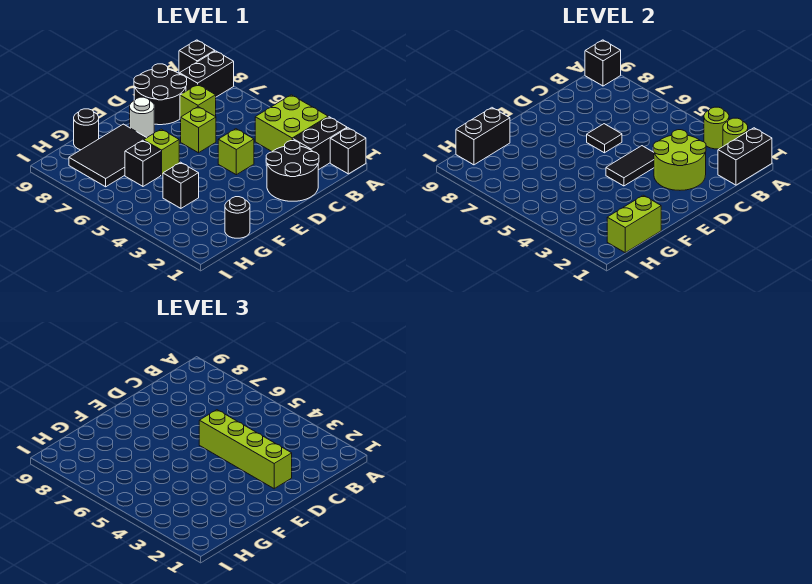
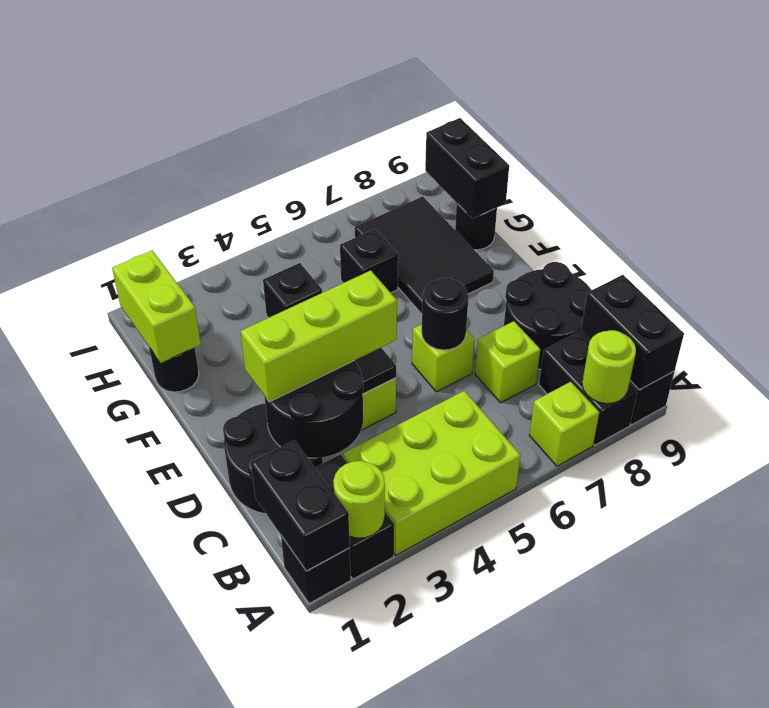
lime 2x2 brick [255,95,328,151] -> lime 2x3 brick [343,391,520,555]
lime 1x1 round brick [704,107,729,149] -> lime 1x1 round brick moved to [582,330,636,404]
black 1x1 brick [585,40,621,86] -> black 1x2 brick [581,275,684,390]
lime 2x2 round brick [653,130,706,190] -> black 2x2 round brick [264,361,363,458]
lime 1x4 brick [199,410,292,489] -> lime 1x3 brick [241,270,397,402]
black 1x1 tile [587,124,622,153] -> black 1x1 round brick [422,278,469,350]
white 1x1 round brick [130,97,154,138] -> none
lime 1x1 brick [144,129,179,175] -> lime 1x1 brick moved to [529,382,599,466]

